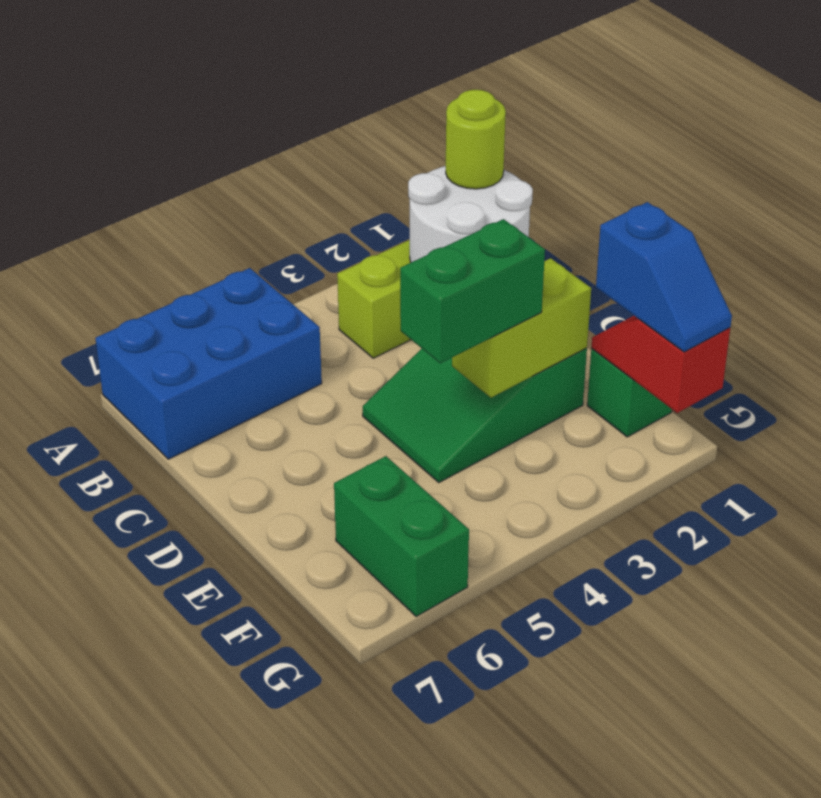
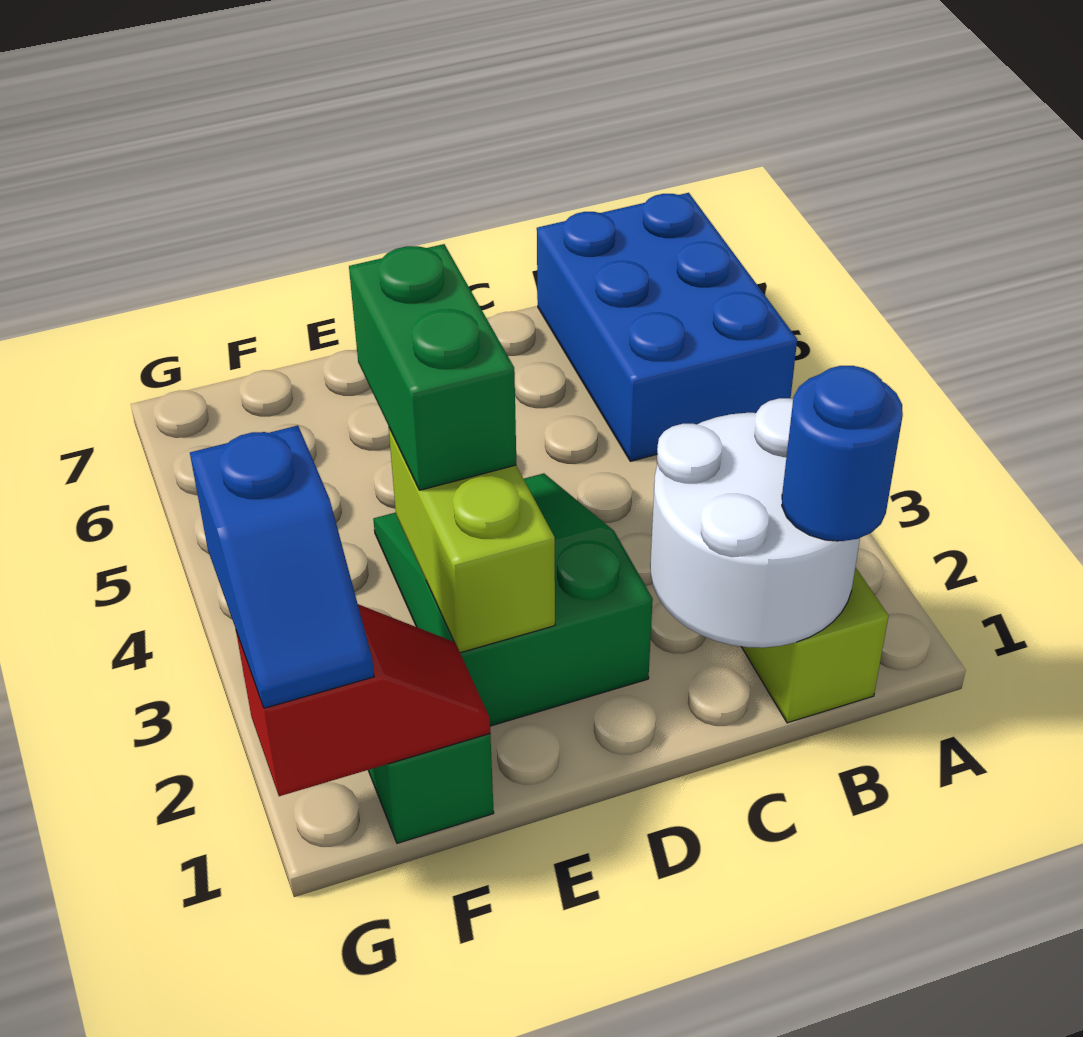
lime 1x1 round brick [446,90,506,189] -> blue 1x1 round brick [782,366,903,541]
blue 1x2 slope [596,202,732,352] -> blue 1x2 slope turned to [190,426,374,708]
green 1x2 brick [334,456,469,617] -> none

